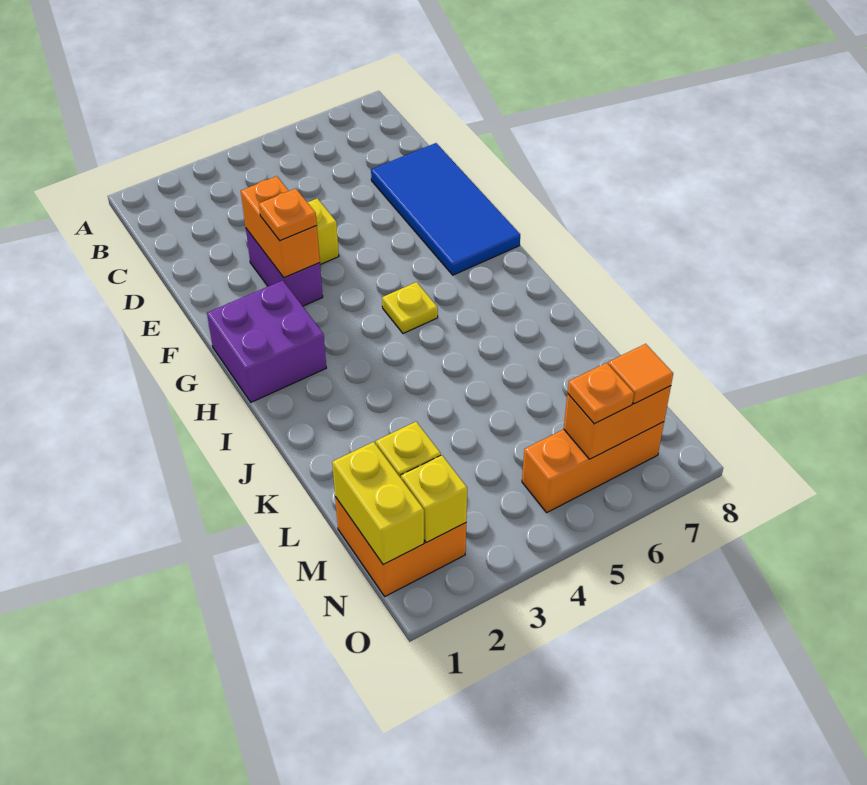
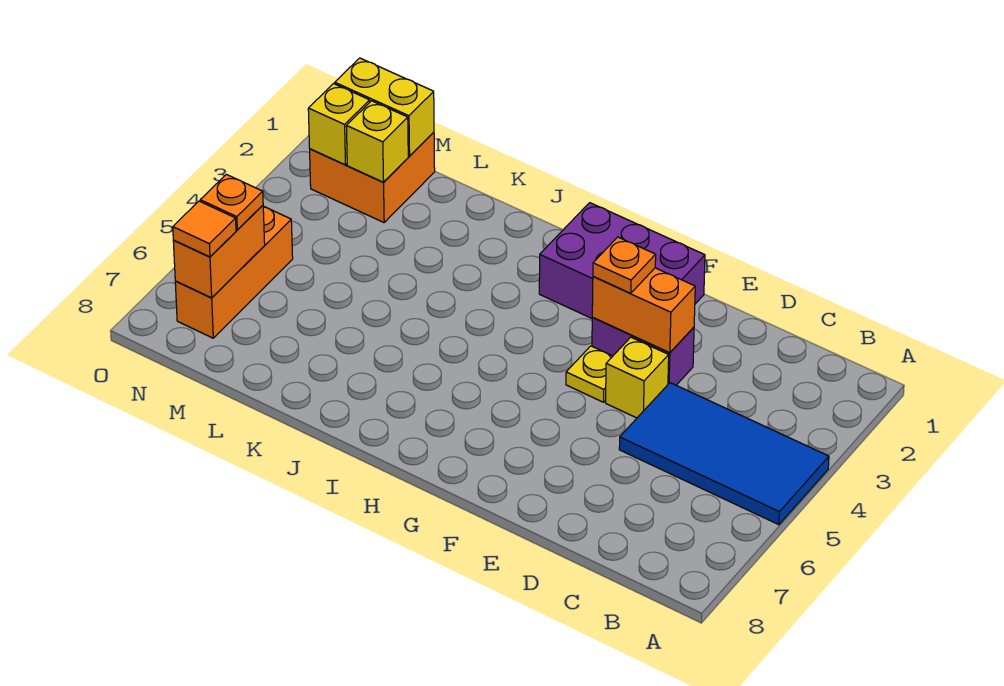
blue 2x4 tile [371,143,520,275] -> blue 2x4 tile moved to [619,383,829,525]
purple 2x2 brick [207,280,326,402] -> purple 2x3 brick [539,203,705,318]
yellow 1x1 plate [382,282,438,333] -> yellow 1x1 plate moved to [566,346,613,402]

